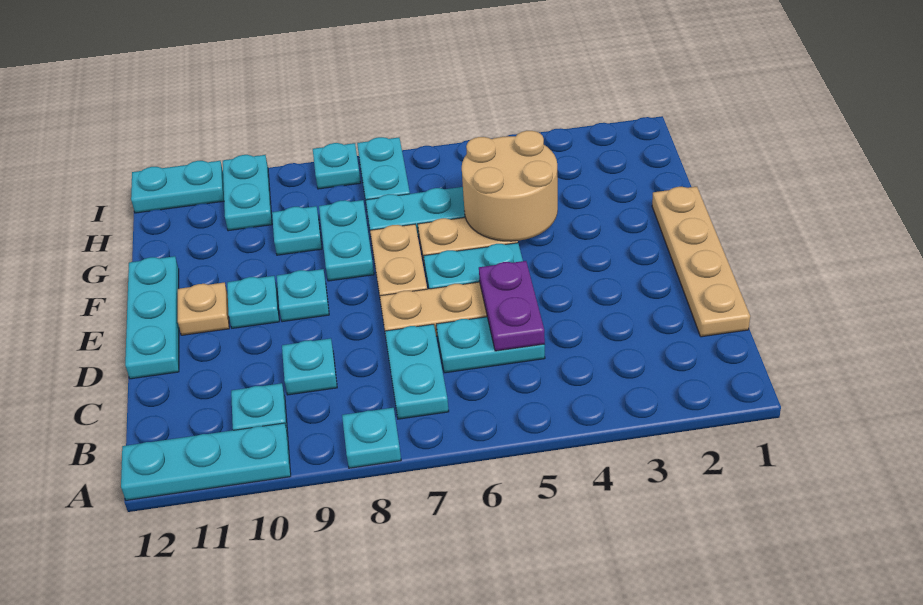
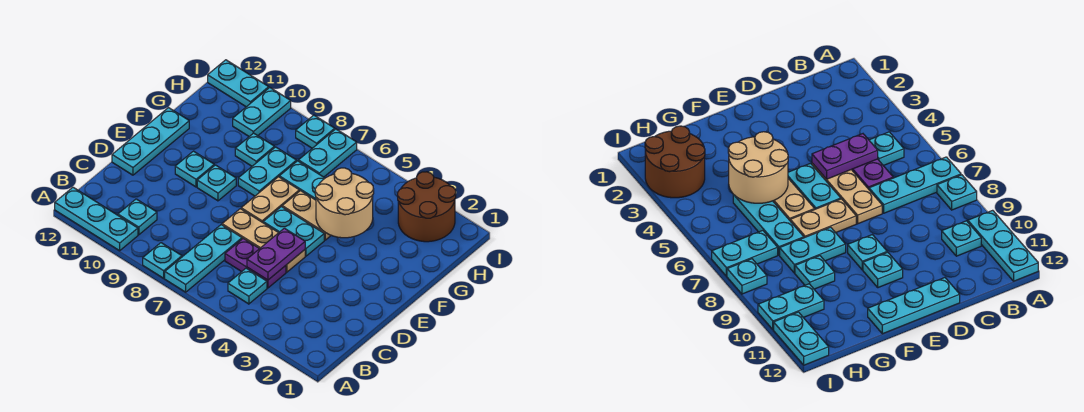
cyan 1x2 plate [385,324,449,419] -> cyan 1x3 plate [165,225,242,292]
tan 1x4 plate [652,187,750,337] -> none
cyan 1x2 plate [436,317,545,373] -> purple 1x2 plate [225,238,286,288]
cyan 1x1 plate [282,338,337,395] -> cyan 1x1 plate moved to [228,268,267,304]
tan 1x1 plate [178,282,229,335] -> none
none -> brown 2x2 round brick [398,172,456,242]

